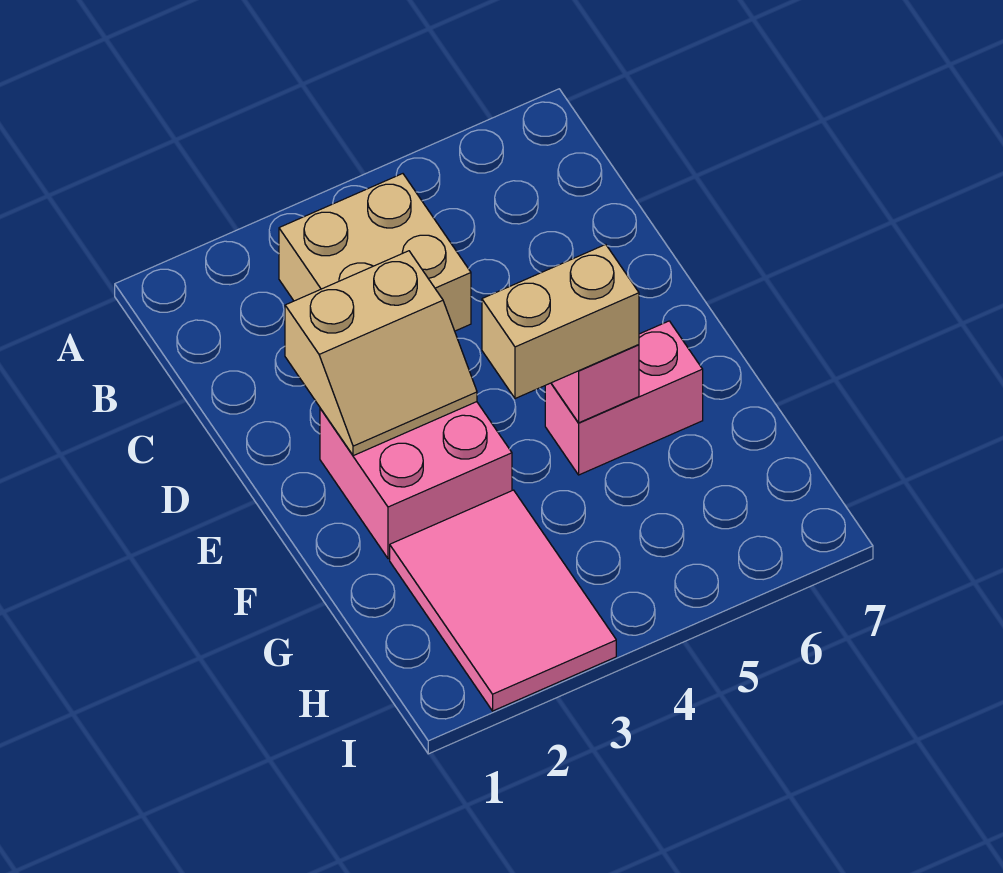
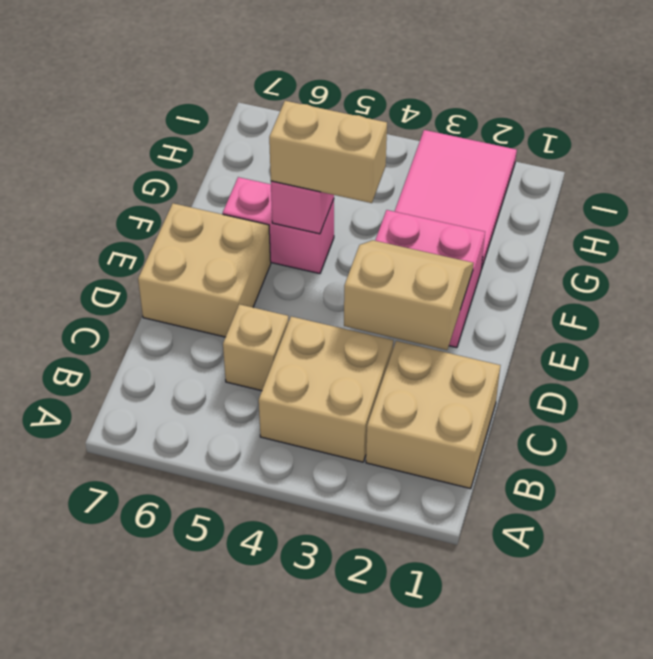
none -> tan 2x2 brick [366,341,500,489]
none -> tan 1x1 brick [223,304,289,391]
none -> tan 2x2 brick [138,203,271,337]

